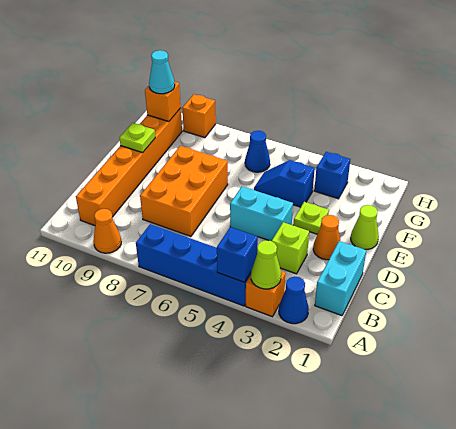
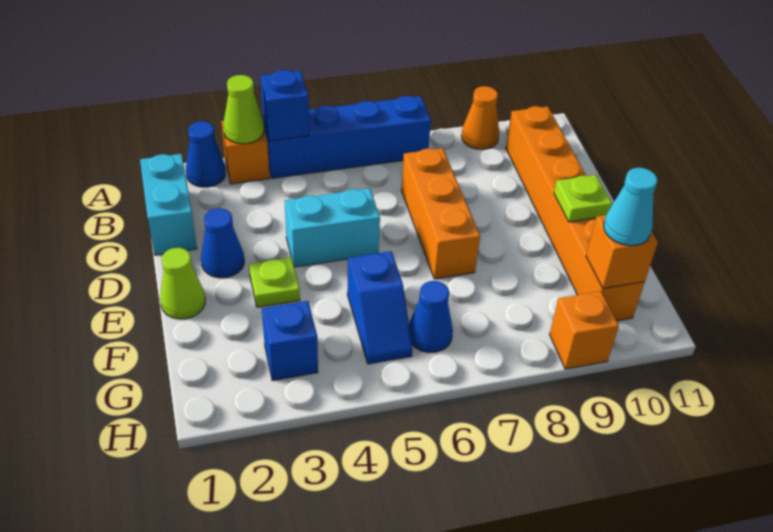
lime 1x1 brick [272,222,309,274] -> none
orange 2x3 brick [140,146,228,236] -> orange 1x3 brick [401,148,480,279]
orange 1x1 cone [313,215,340,260] -> blue 1x1 cone [201,208,244,278]
blue 1x2 slope [254,160,315,207] -> blue 1x2 slope turned to [347,251,412,364]

